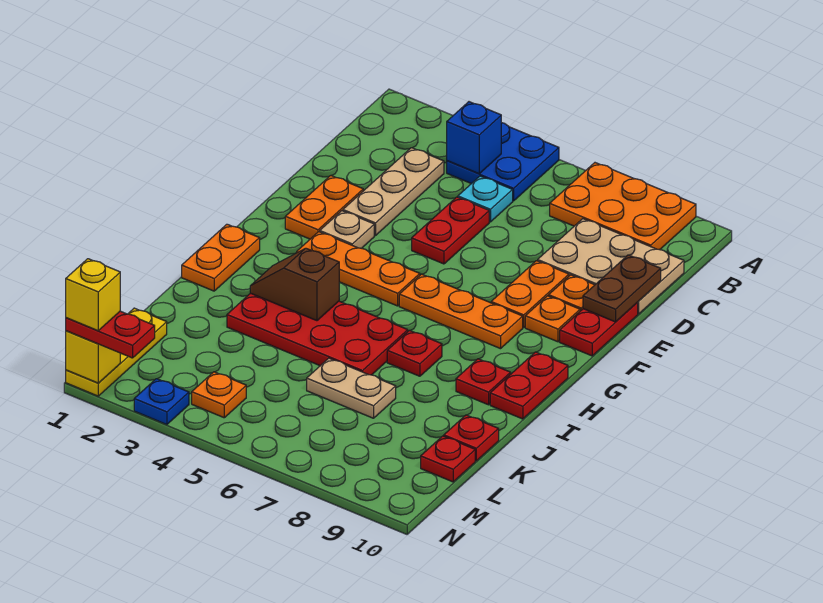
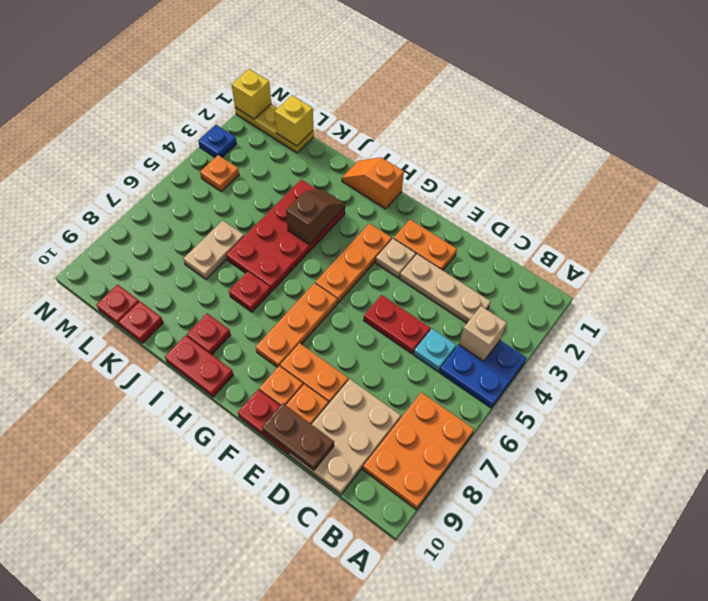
blue 1x1 brick [447,102,501,173] -> tan 1x1 brick [459,306,507,361]
orange 1x2 plate [182,224,260,291] -> orange 1x2 slope [342,157,404,209]
red 1x2 plate [66,311,155,358] -> none
yellow 1x1 brick [66,259,120,331] -> yellow 1x1 brick moved to [275,95,313,146]

